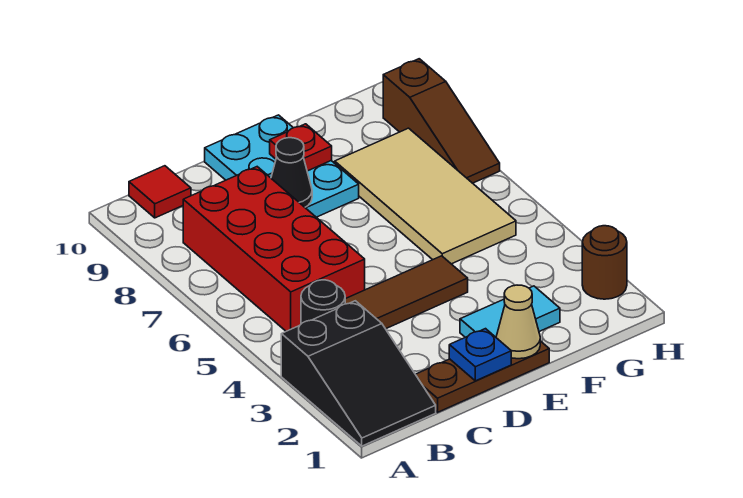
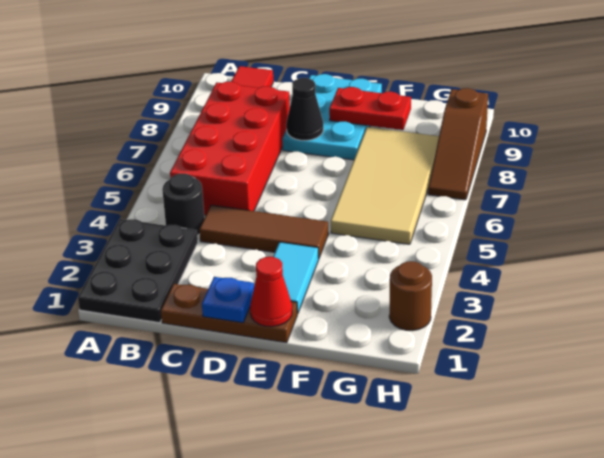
black 2x3 slope [281,301,436,446] -> black 2x3 plate [78,219,198,323]
tan 1x1 cone [496,285,540,359] -> red 1x1 cone [250,257,292,327]
cyan 1x2 tile [460,286,560,337] -> cyan 1x2 tile turned to [273,242,319,314]
red 1x1 plate [270,124,332,171] -> red 1x2 plate [329,87,411,130]

